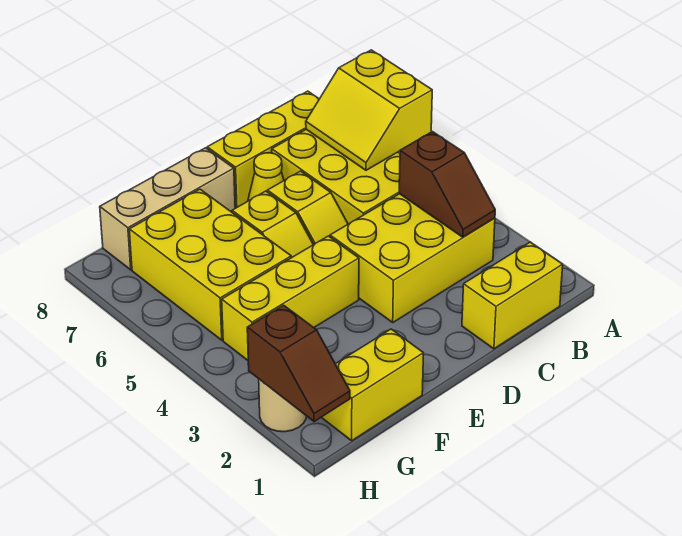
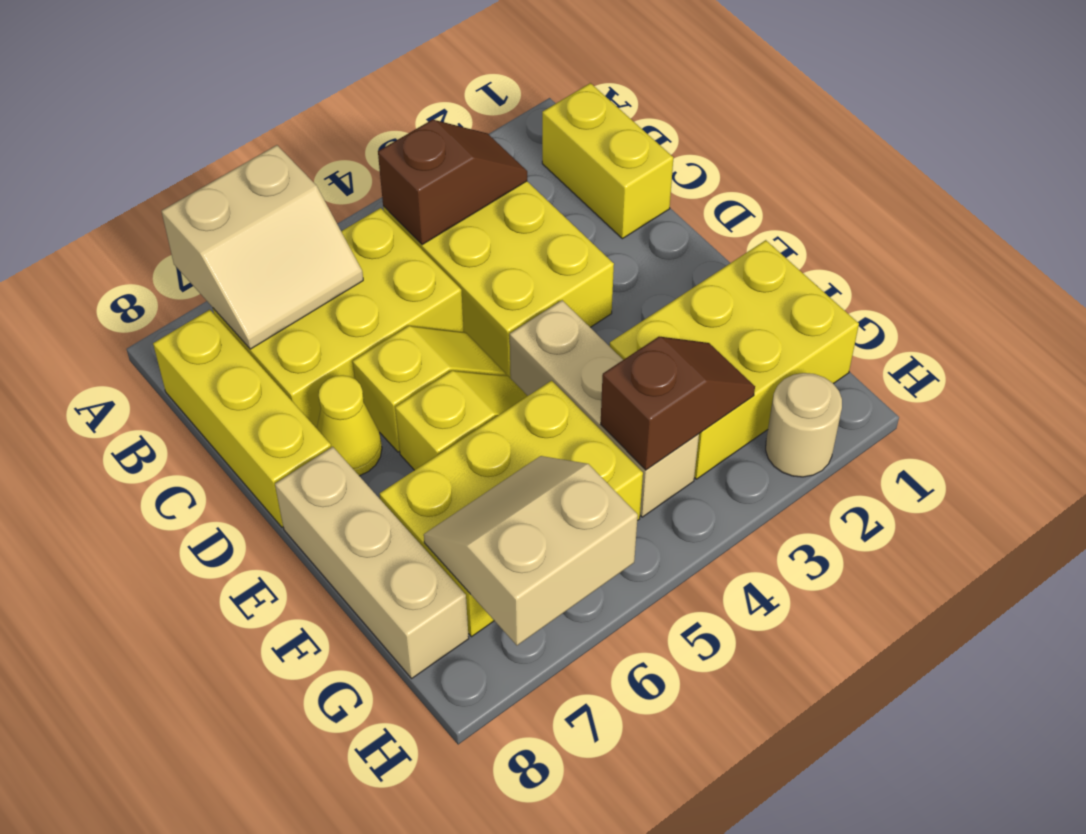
yellow 2x2 slope [306,50,432,170] -> tan 2x2 slope [161,145,363,349]
yellow 1x3 brick [222,236,359,360] -> tan 1x3 brick [510,300,699,517]
yellow 1x2 brick [321,329,424,441] -> yellow 2x3 brick [610,240,859,479]
none -> tan 2x2 slope [424,456,638,645]
brown 1x2 slope [247,305,350,422] -> brown 1x2 slope moved to [600,337,755,470]

